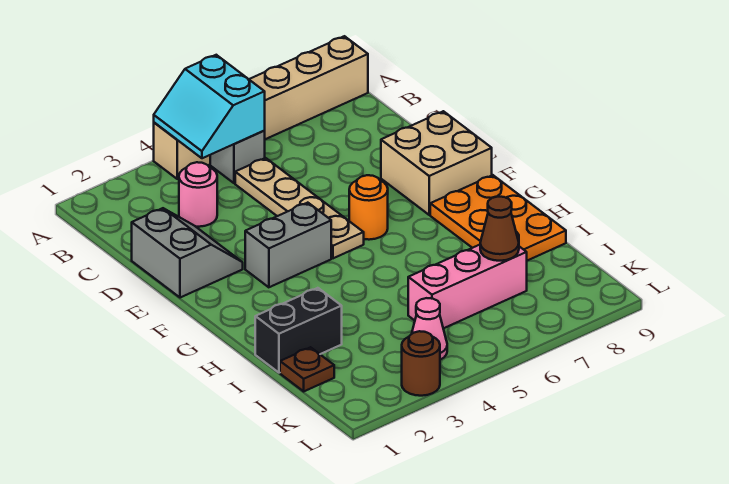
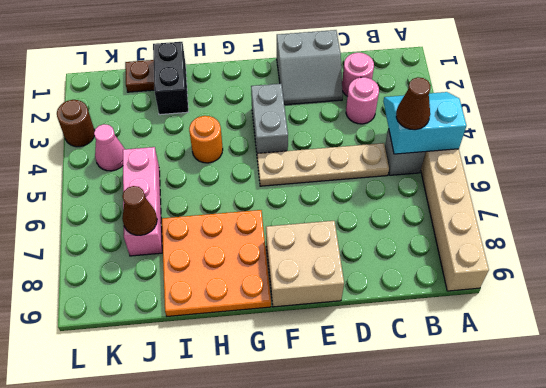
none -> brown 1x1 cone [396,77,431,130]
none -> pink 1x1 round brick [342,53,374,96]
orange 1x1 round brick [349,175,388,240] -> orange 1x1 round brick moved to [189,116,223,163]
orange 2x3 plate [430,175,566,261] -> orange 3x3 plate [162,210,271,316]

